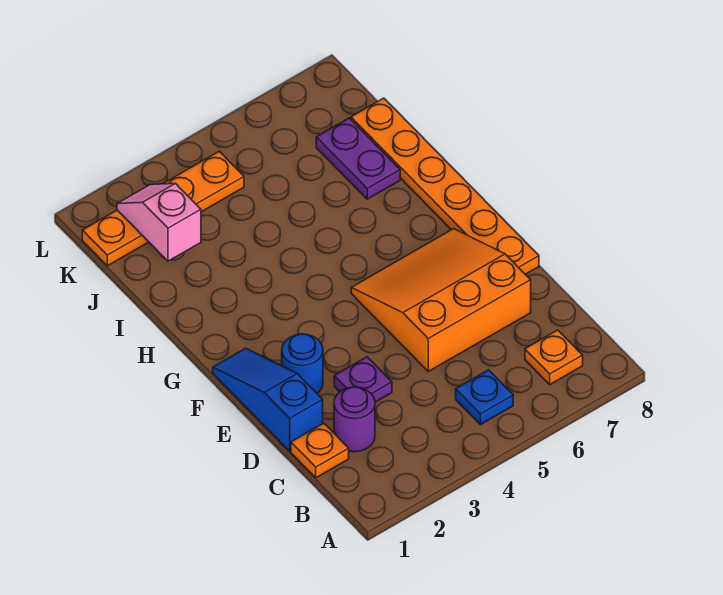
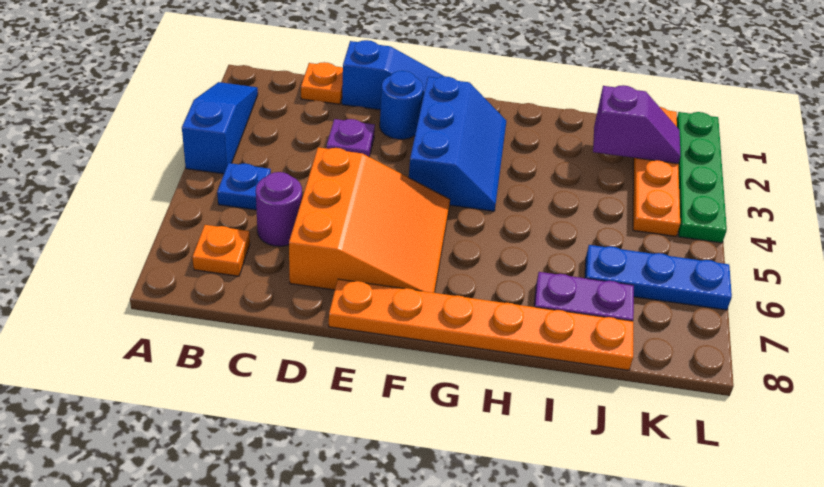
none -> blue 1x3 slope [182,82,258,174]
purple 1x1 round brick [334,387,375,452] -> purple 1x1 round brick moved to [256,172,302,246]
none -> blue 2x3 slope [409,76,506,211]
pink 1x2 slope [117,183,201,261] -> purple 1x2 slope [593,85,681,164]
none -> blue 1x3 plate [585,245,732,310]
none -> green 1x4 plate [677,112,727,243]

